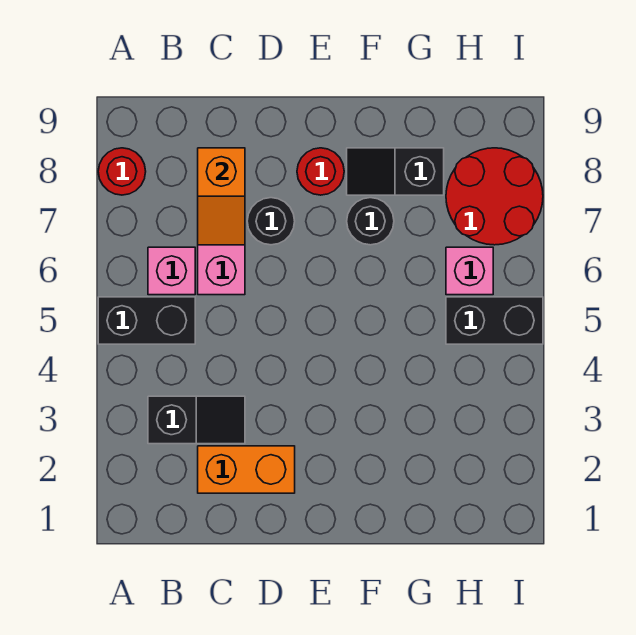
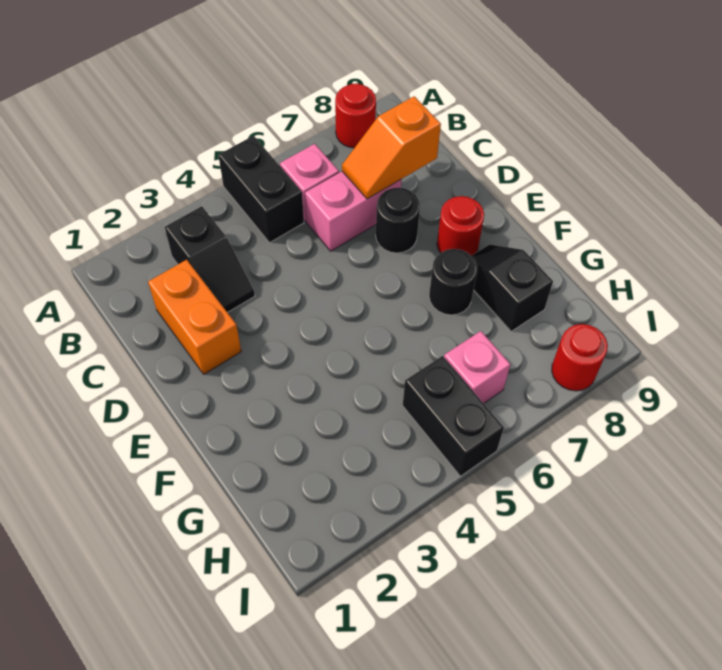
red 2x2 round brick [446,148,543,245] -> red 1x1 round brick [552,324,608,391]

